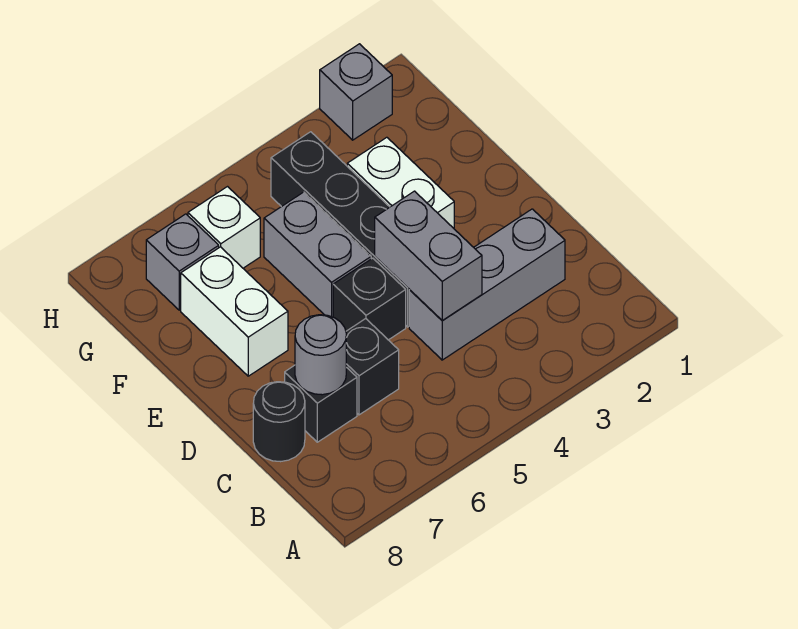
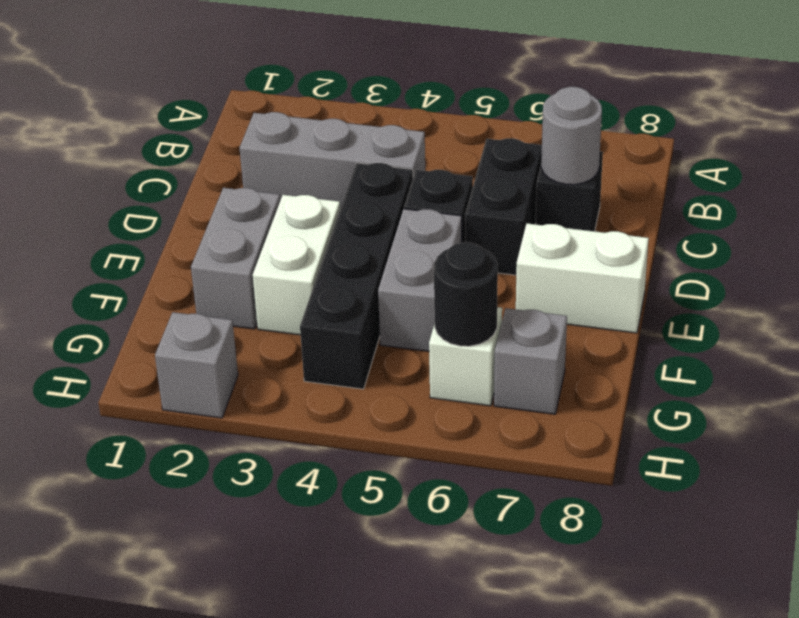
grey 1x2 brick [375,191,482,321] -> grey 1x2 brick moved to [191,188,280,329]
black 1x1 brick [346,319,399,415] -> black 1x2 brick [465,138,542,275]
black 1x1 round brick [253,382,305,462] -> black 1x1 round brick moved to [434,242,498,346]
white 1x2 brick [181,247,288,376] -> white 1x2 brick turned to [516,223,649,333]

